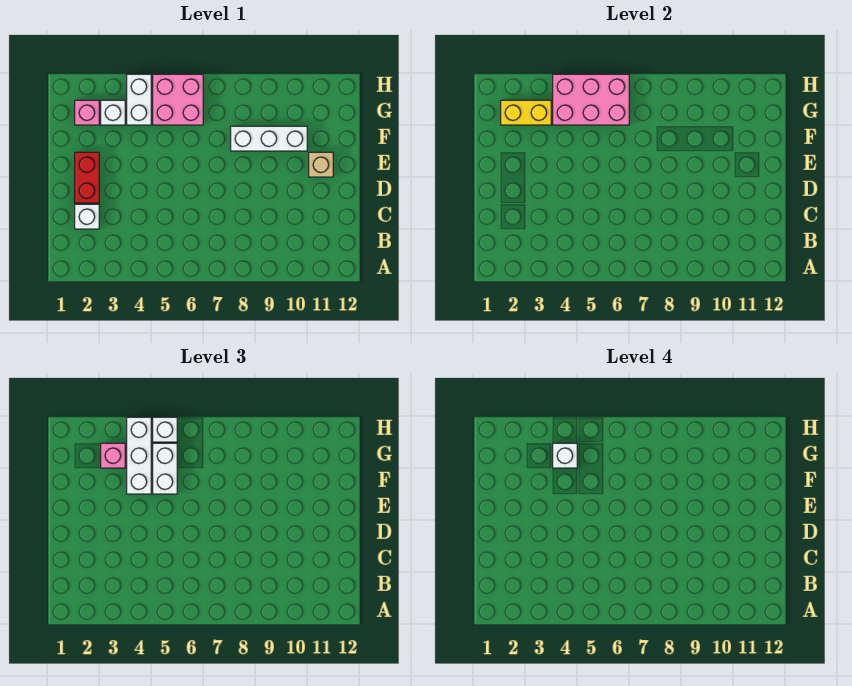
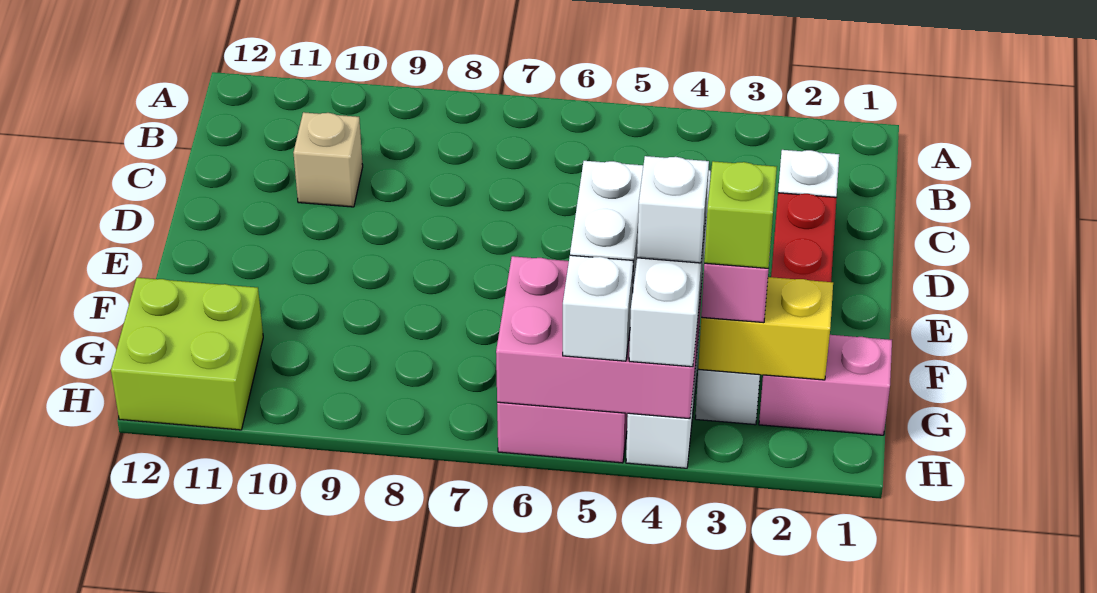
tan 1x1 brick [309,152,333,177] -> tan 1x1 brick moved to [293,112,363,207]
white 1x3 brick [231,126,307,151] -> none
pink 1x1 brick [75,100,99,125] -> pink 1x2 brick [759,335,892,435]
none -> lime 1x1 brick [704,161,777,268]
none -> lime 2x2 brick [111,278,263,430]

